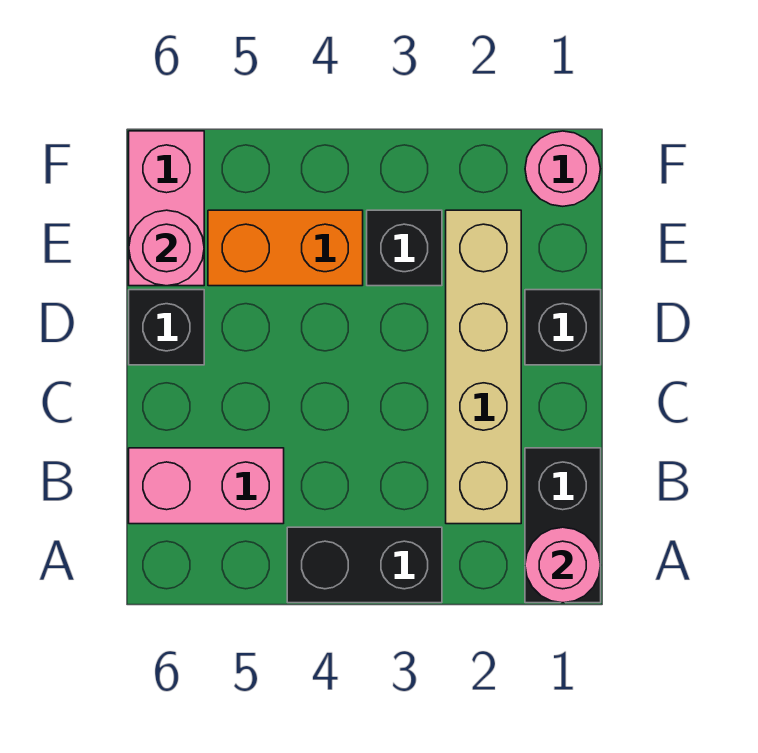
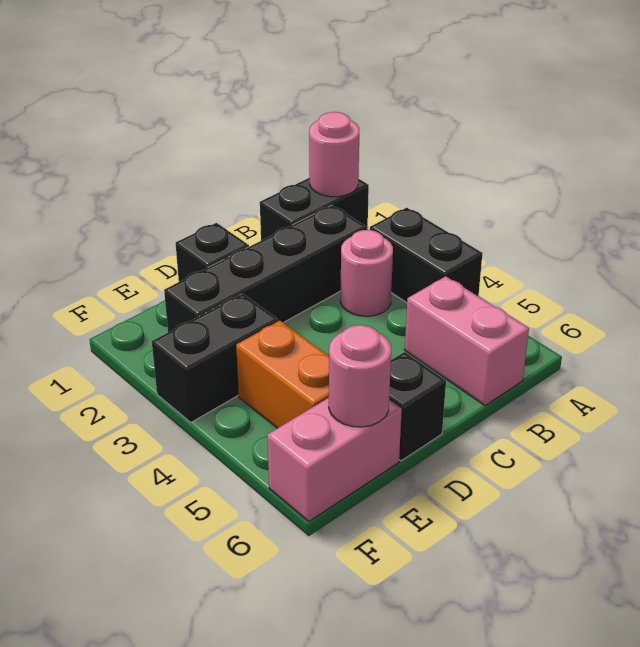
tan 1x4 brick [446,210,521,524] -> black 1x4 brick [164,205,366,332]
black 1x1 brick [367,210,442,286] -> black 1x2 brick [152,294,278,422]
pink 1x1 round brick [525,131,600,206] -> pink 1x1 round brick moved to [340,230,393,316]

